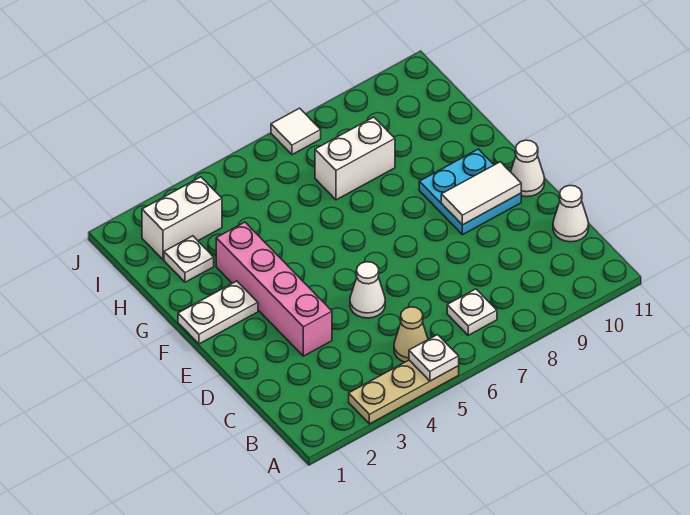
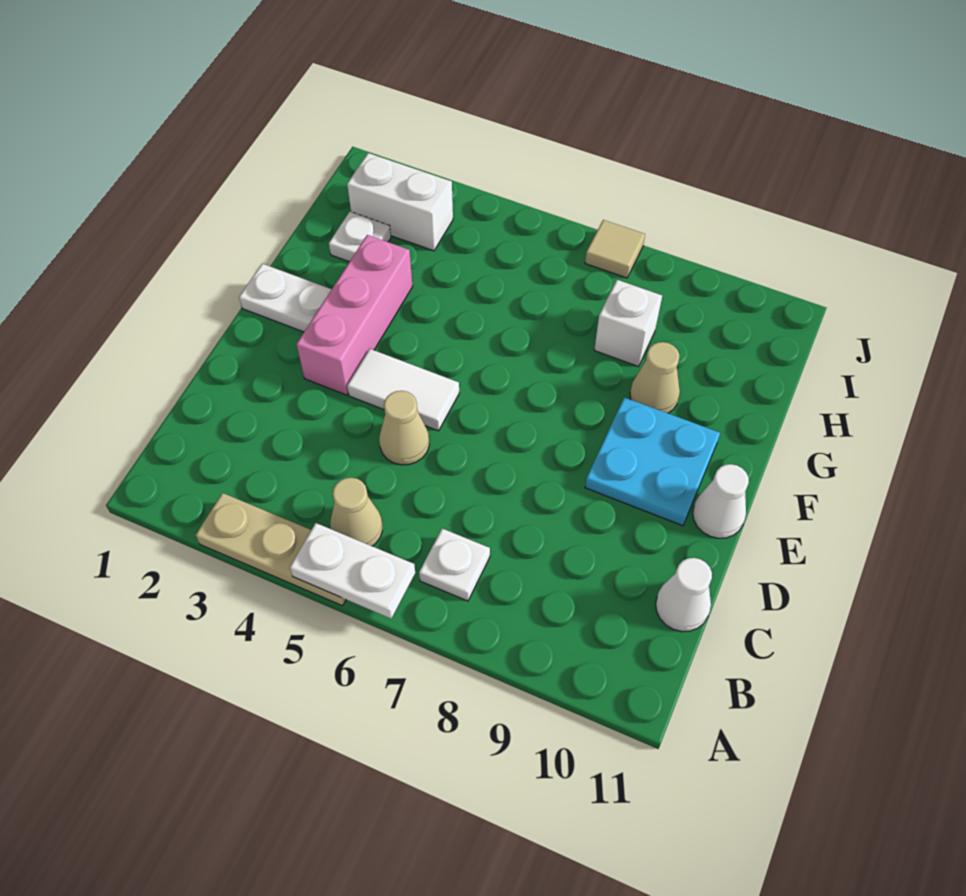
white 1x1 plate [409,335,459,381] -> white 1x2 plate [290,523,415,618]
pink 1x4 brick [216,222,332,356] -> pink 1x3 brick [297,235,413,395]
white 1x1 cone [350,262,385,318] -> tan 1x1 cone [379,391,429,465]
white 1x2 tile [441,162,521,225] -> white 1x2 tile moved to [347,349,459,431]
none -> tan 1x1 cone [630,342,680,413]
white 1x2 brick [315,117,395,200] -> white 1x1 brick [594,280,662,366]
white 1x1 tile [271,108,321,155] -> tan 1x1 tile [585,220,645,278]

